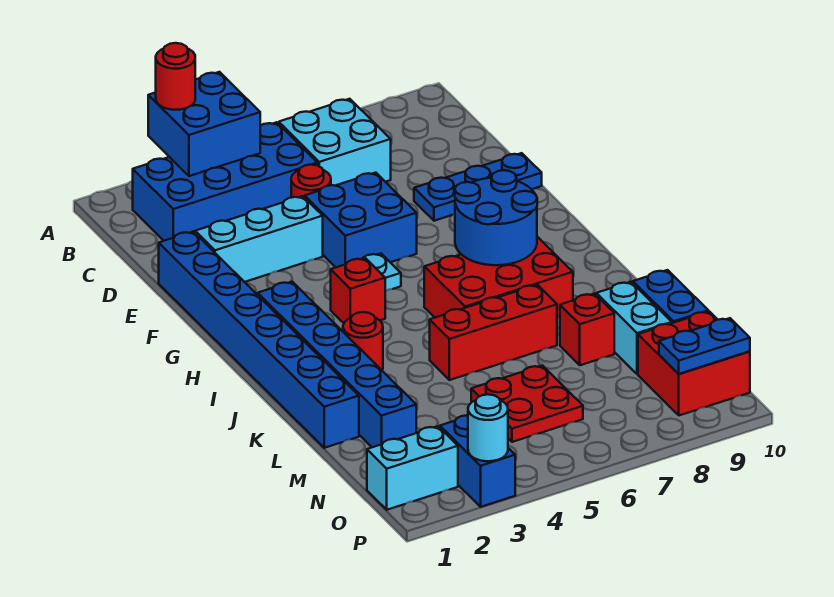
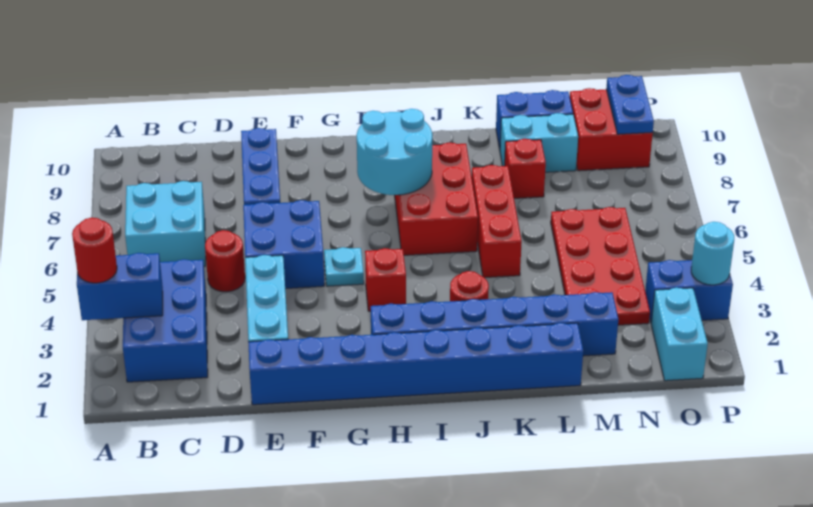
blue 2x2 brick [148,72,260,176] -> blue 1x2 brick [77,253,163,320]
blue 2x4 brick [133,122,318,241] -> blue 2x3 brick [123,259,208,382]
blue 2x2 round brick [455,170,537,265] -> cyan 2x2 round brick [357,109,432,195]
red 2x2 plate [471,366,583,442] -> red 2x4 plate [551,207,650,325]

